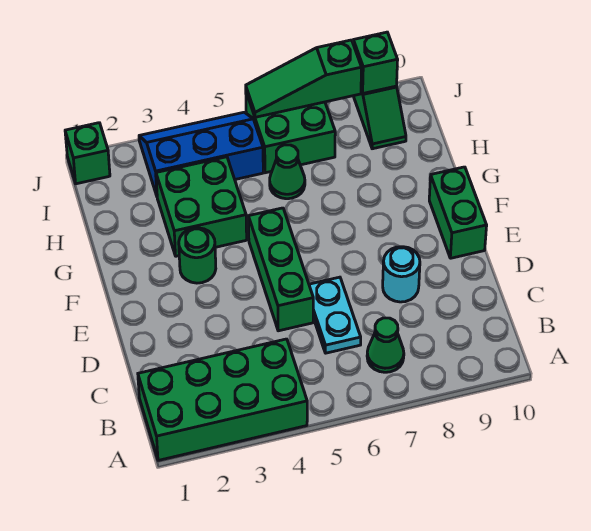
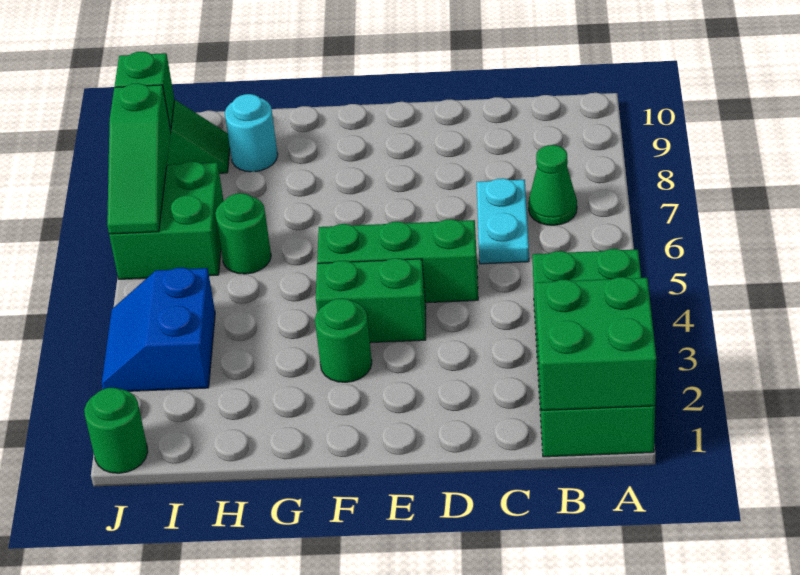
cyan 1x2 plate [309,277,361,353] -> cyan 1x2 plate turned to [477,178,529,264]
cyan 1x1 round brick [383,247,420,302] -> cyan 1x1 round brick moved to [225,94,278,172]
green 1x2 brick [429,167,487,258] -> green 1x2 brick moved to [316,258,426,343]
green 2x2 brick [156,157,247,256] -> green 2x2 brick moved to [536,277,656,410]
green 1x1 cone [270,145,305,199] -> green 1x1 round brick [215,193,271,274]
blue 2x3 slope [139,112,263,196] -> blue 2x2 slope [102,268,215,391]
green 1x1 brick [65,123,110,184] -> green 1x1 round brick [84,388,148,473]

